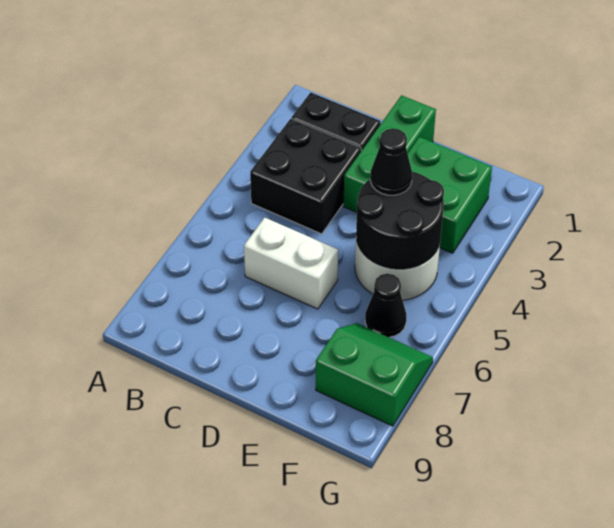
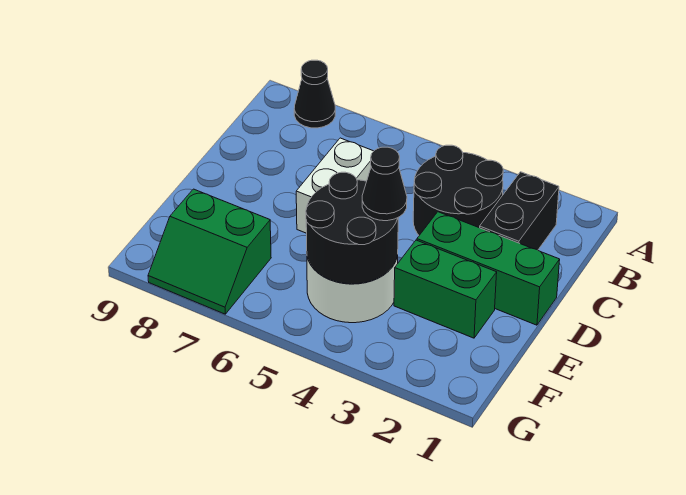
black 2x2 brick [250,119,361,234] -> black 2x2 round brick [413,145,503,235]
green 2x2 brick [408,137,492,253] -> green 1x2 brick [394,240,497,338]
black 1x1 cone [365,274,406,337] -> black 1x1 cone moved to [294,60,335,128]
green 2x2 slope [316,323,433,426] -> green 2x2 slope turned to [148,189,271,314]

